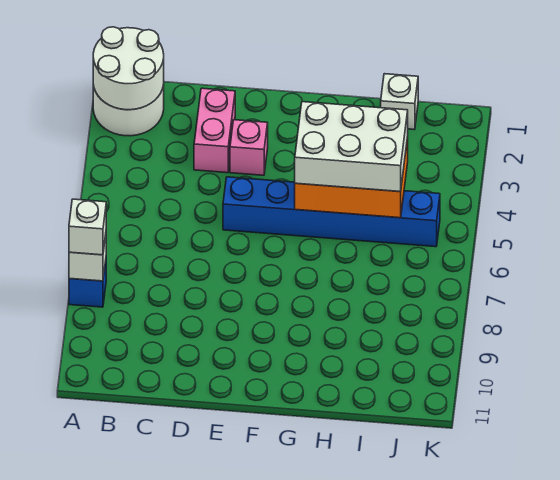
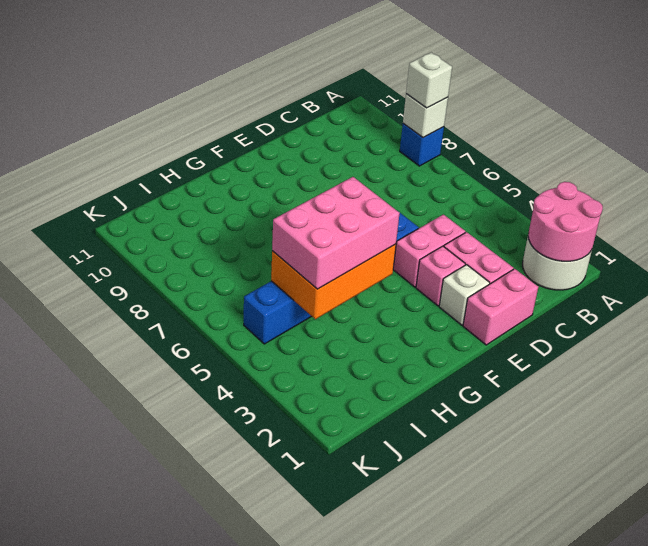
white 2x2 round brick [93,27,164,110] -> pink 2x2 round brick [528,182,603,261]
none -> pink 1x2 brick [463,269,538,345]
none -> pink 1x2 brick [393,215,465,287]
white 2x3 brick [295,102,408,192] -> pink 2x3 brick [272,177,400,289]
white 1x1 brick [381,74,418,129] -> white 1x1 brick moved to [439,265,490,325]

